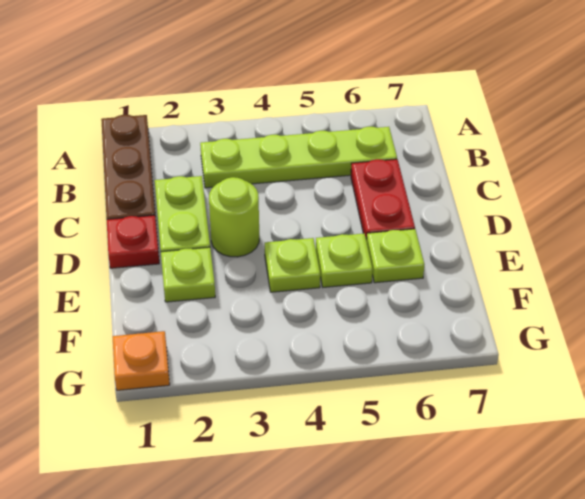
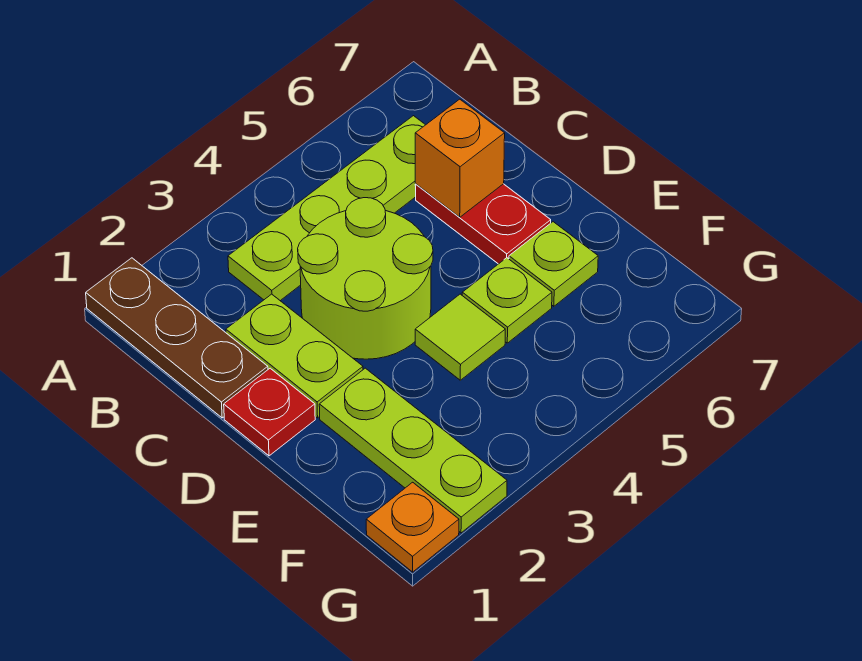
none -> orange 1x1 brick [415,99,505,217]
lime 1x1 round brick [209,177,259,257] -> lime 2x2 round brick [298,198,433,359]
lime 1x1 plate [161,247,215,302] -> lime 1x3 plate [319,368,507,533]
lime 1x1 plate [265,238,320,292] -> lime 1x1 tile [415,294,505,380]

